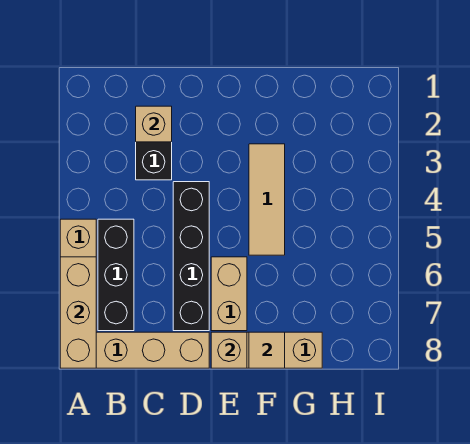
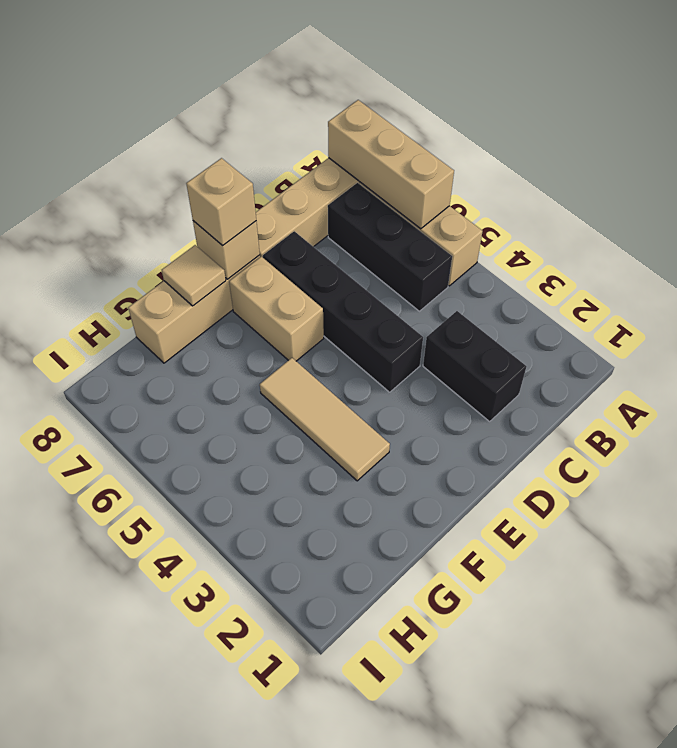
tan 1x1 brick [136,106,172,142] -> tan 1x1 brick moved to [186,158,256,246]

